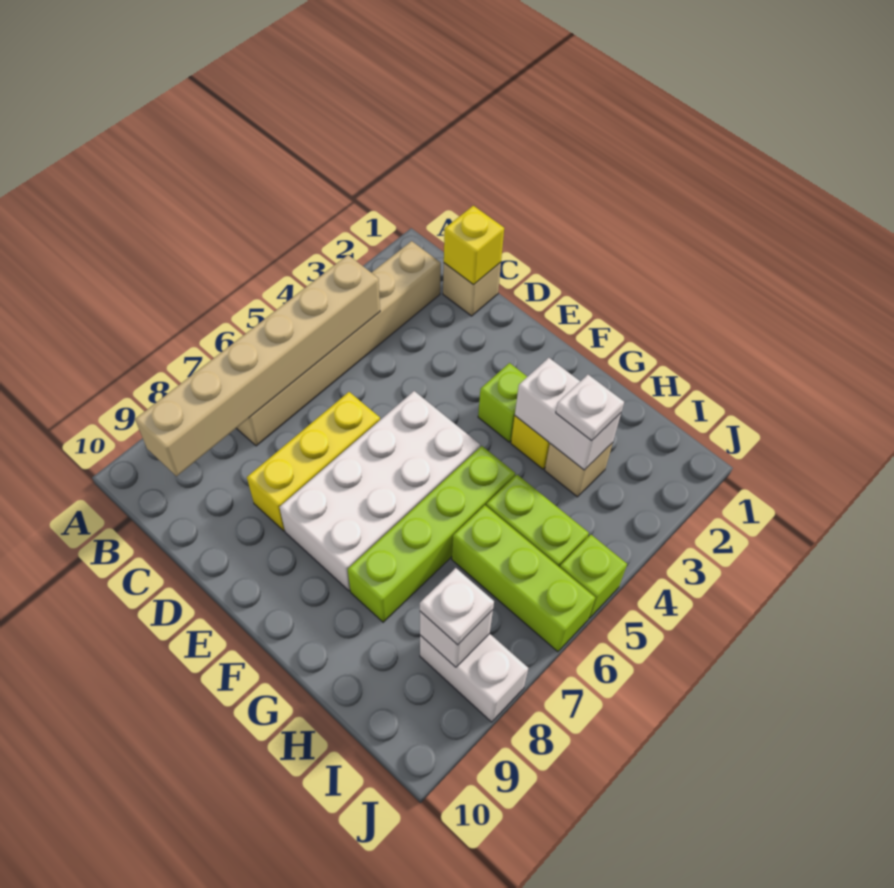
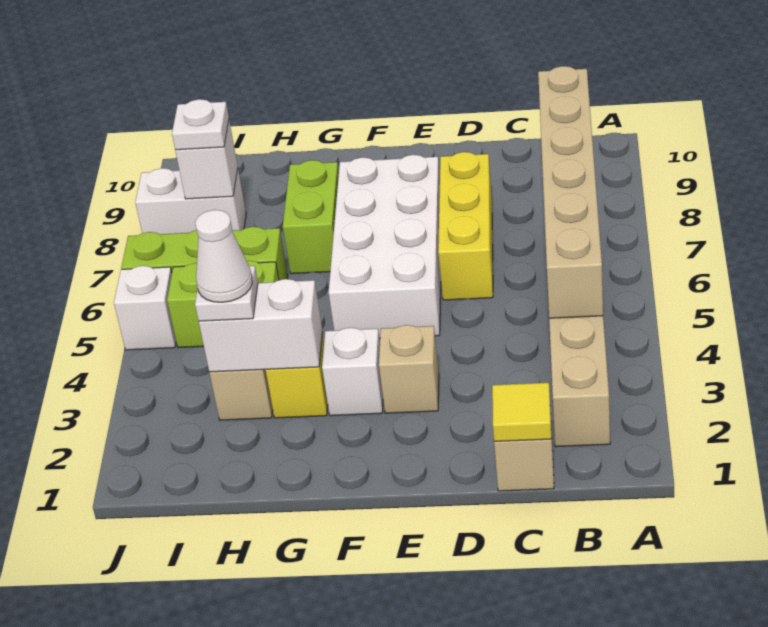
yellow 1x1 brick [444,206,504,284] -> yellow 1x1 tile [492,383,552,441]
none -> tan 1x1 brick [379,325,439,413]
lime 1x1 brick [478,363,527,442] -> white 1x1 brick [322,328,383,416]
lime 1x4 brick [348,446,515,622] -> lime 1x2 brick [283,160,339,274]
none -> white 1x1 cone [195,210,252,302]
lime 1x1 brick [560,535,627,618] -> white 1x1 brick [114,266,176,350]

